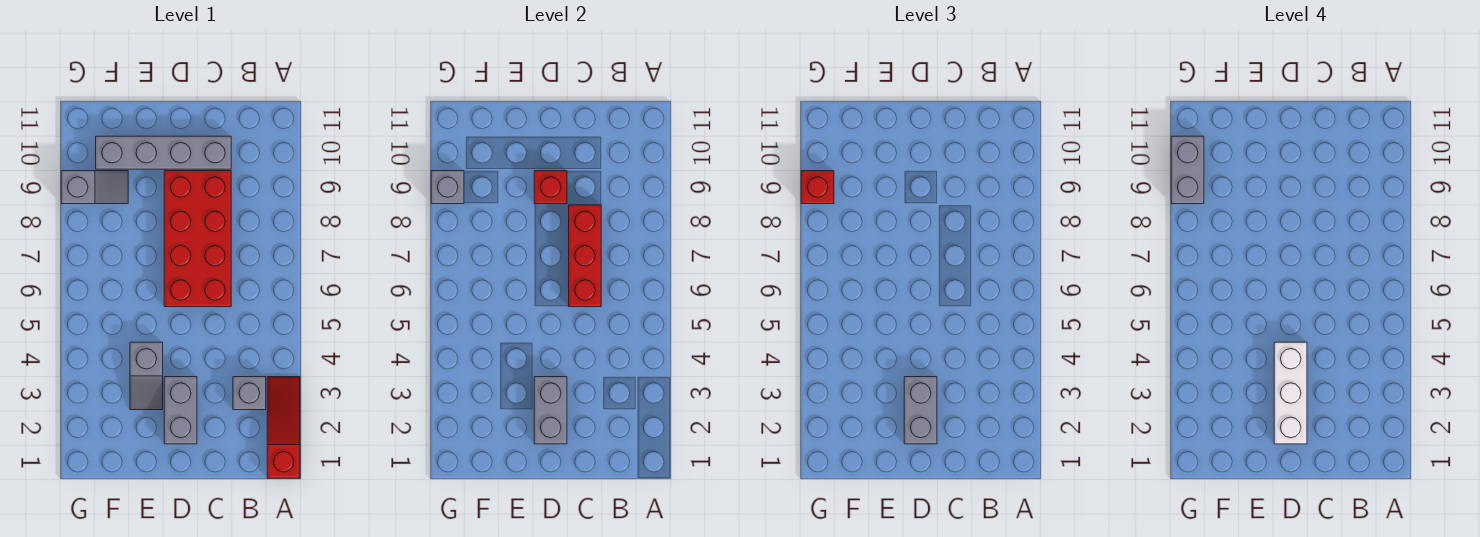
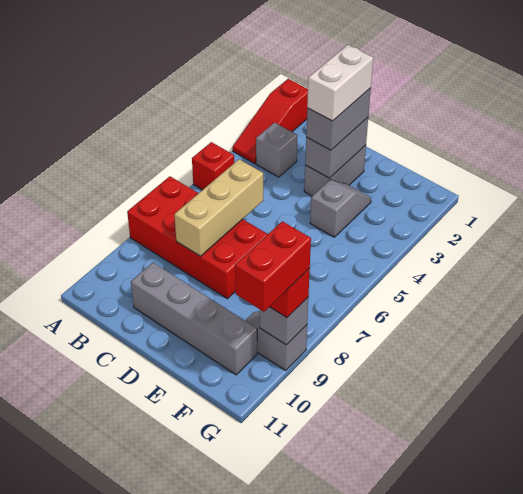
red 2x4 brick [164,171,231,307] -> red 2x4 brick turned to [127,176,268,299]
red 1x3 brick [569,205,601,307] -> tan 1x3 brick [174,159,263,256]
white 1x3 brick [1274,342,1307,444] -> white 1x2 brick [307,45,373,121]
red 1x1 brick [534,171,567,204] -> red 1x1 brick moved to [192,142,234,190]
grey 1x2 brick [1171,136,1204,204] -> red 1x2 brick [235,221,311,312]

